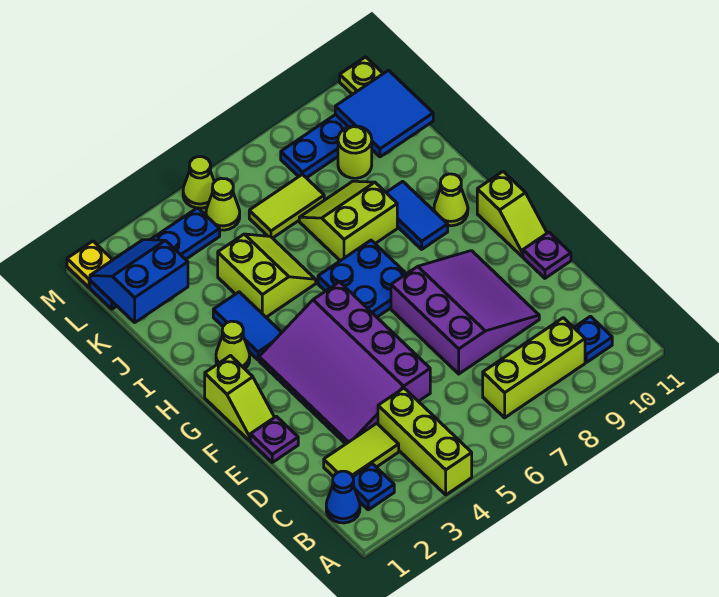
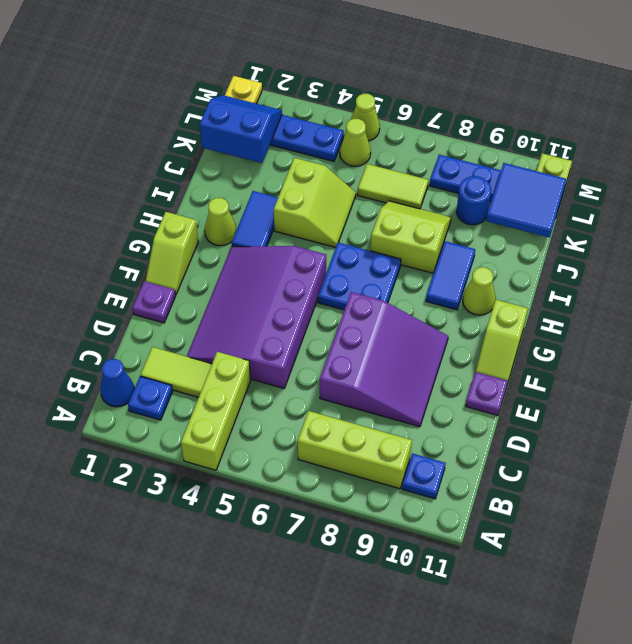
lime 1x1 round brick [338,126,372,178] -> blue 1x1 round brick [456,176,491,225]

